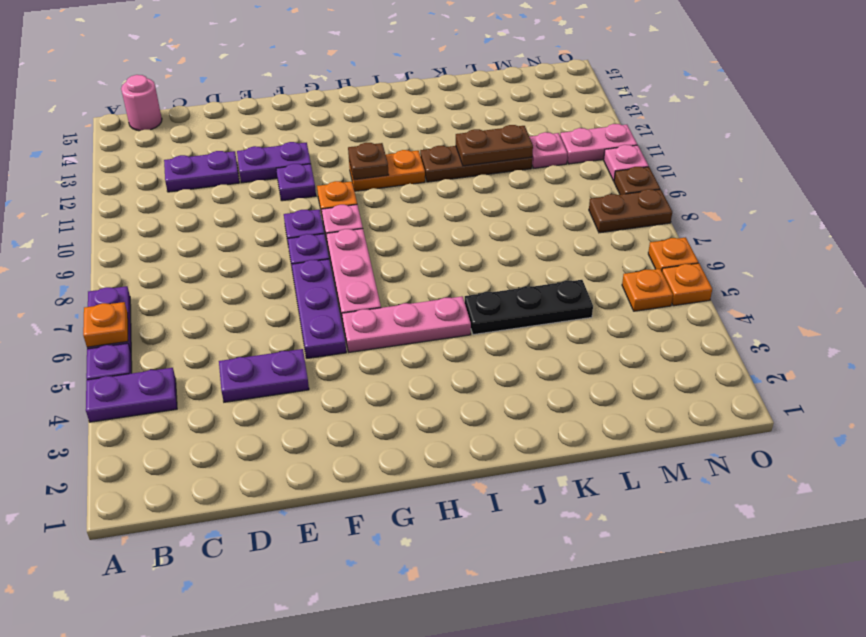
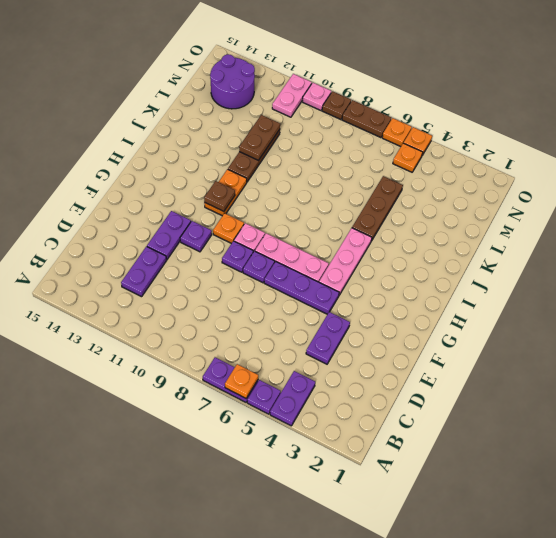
pink 1x1 round brick [121,75,162,131] -> none
black 1x3 plate [465,280,593,335] -> brown 1x3 plate [352,176,403,241]
pink 1x1 plate [530,132,568,168] -> none
none -> purple 2x2 round brick [210,54,255,109]
brown 1x2 plate [589,189,672,233] -> brown 1x2 plate turned to [342,100,391,138]

